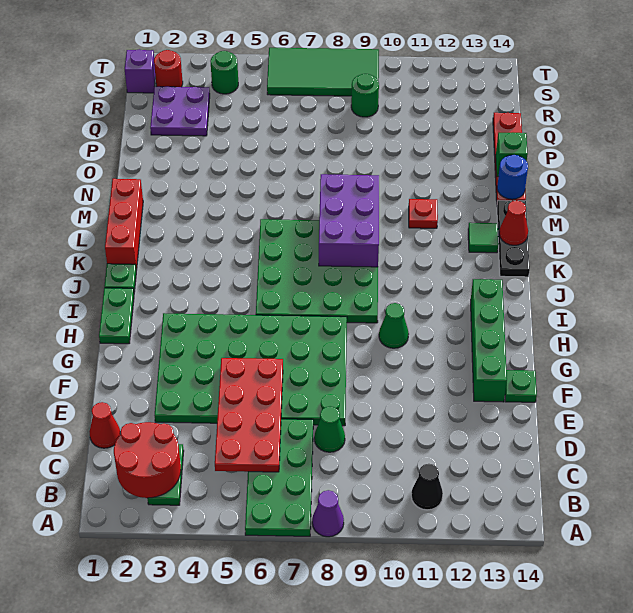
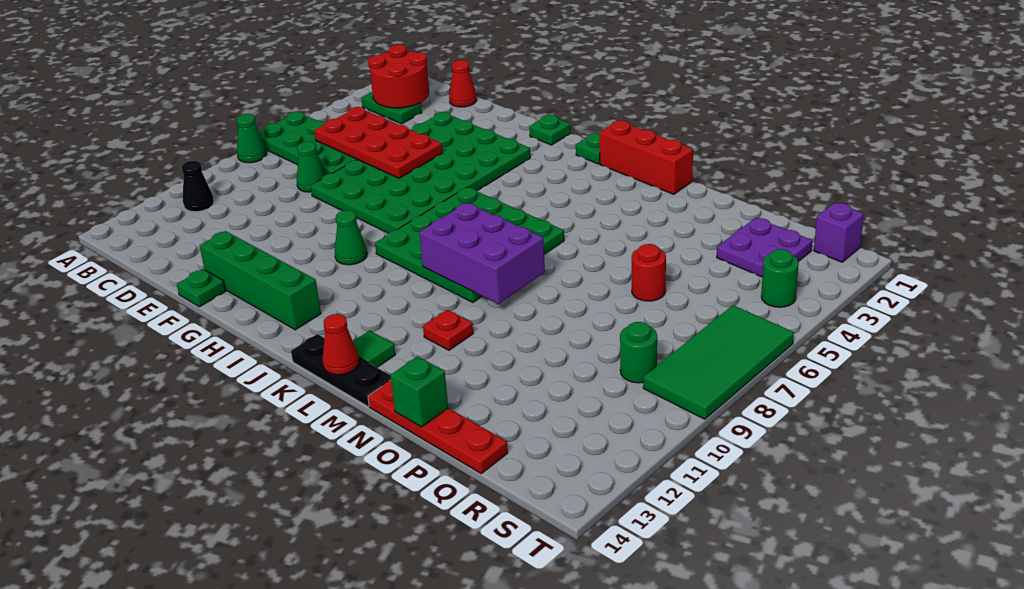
purple 1x1 cone [312,490,344,537] -> green 1x1 cone [237,114,266,163]
green 1x2 plate [99,288,134,344] -> green 1x1 plate [529,115,570,145]
blue 1x1 round brick [497,155,528,199] -> none
red 1x1 round brick [154,50,183,87] -> red 1x1 round brick moved to [632,244,666,301]

